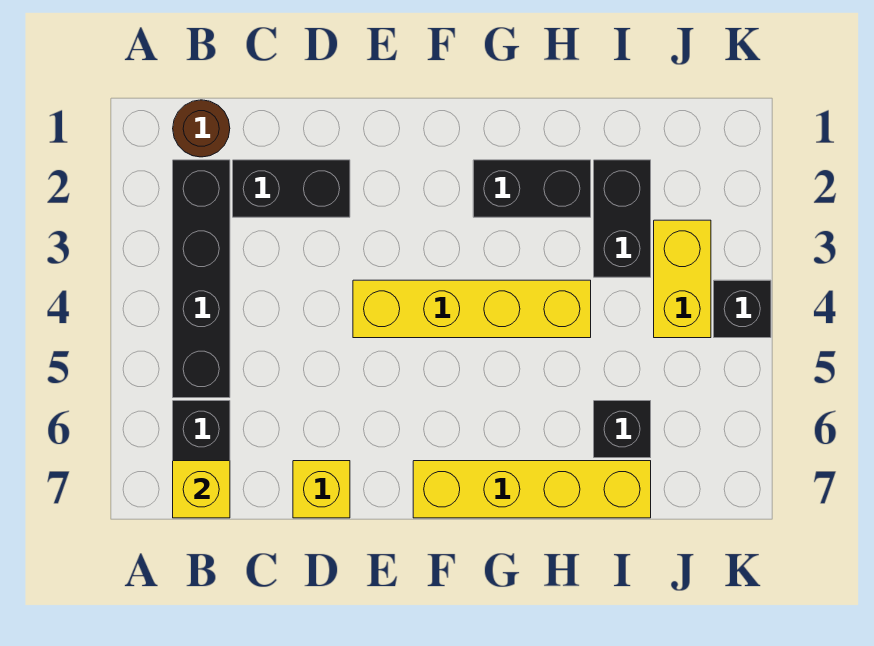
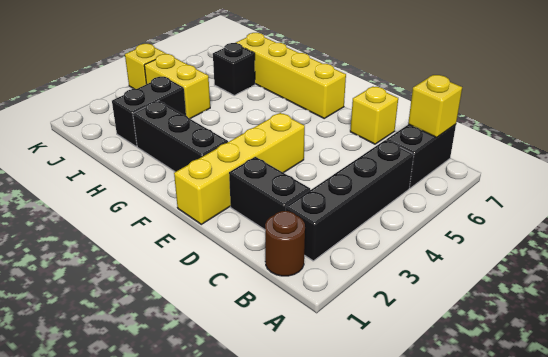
yellow 1x4 brick [353,280,591,338] -> yellow 1x4 brick turned to [174,113,305,224]
black 1x2 brick [473,160,591,217] -> black 1x3 brick [133,101,228,172]
yellow 1x2 brick [654,220,711,338] -> yellow 1x2 brick turned to [144,54,210,119]
black 1x1 brick [714,280,771,338] -> yellow 1x1 brick [125,44,166,89]

